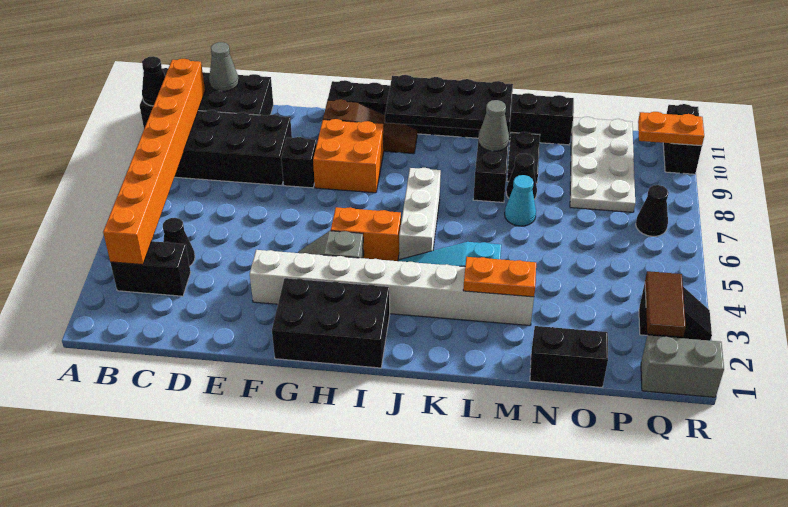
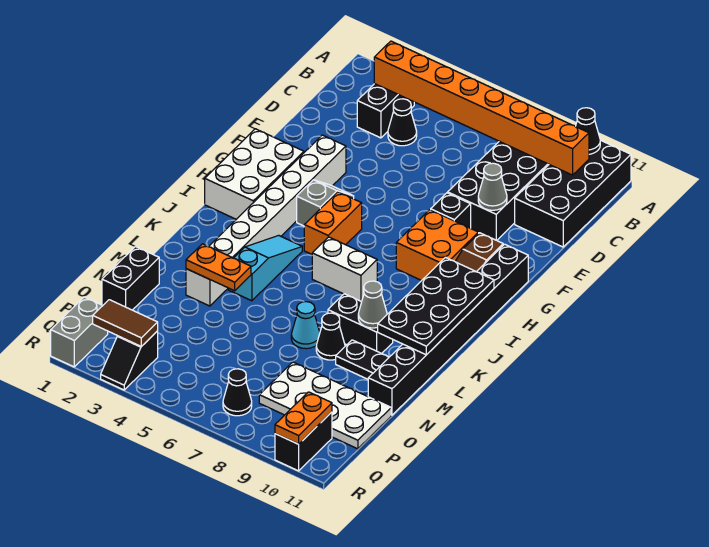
grey 1x1 cone [209,42,239,91] -> grey 1x1 cone moved to [478,163,507,210]
black 2x3 brick [272,278,390,368] -> white 2x3 brick [205,129,304,219]
white 1x3 brick [399,168,441,260] -> white 1x2 brick [312,237,377,301]
orange 1x2 plate [463,257,536,297] -> orange 1x2 plate turned to [186,244,251,291]
black 1x2 brick [663,104,702,174] -> black 1x2 brick turned to [275,412,332,471]

